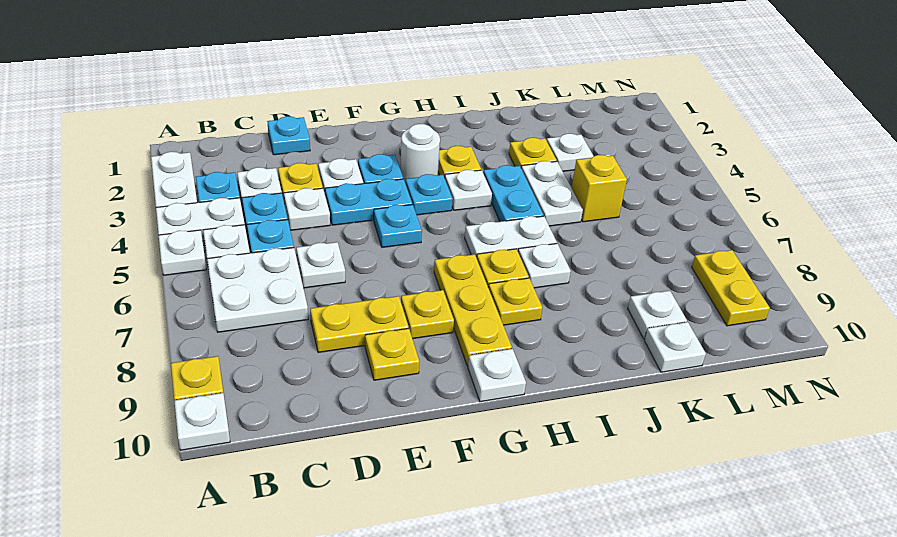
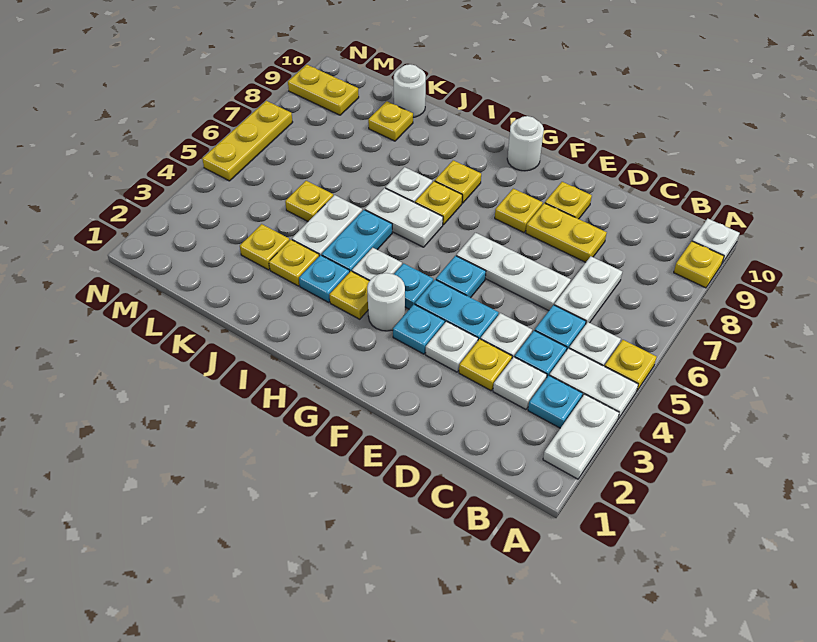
white 1x1 plate [159,230,206,275] -> yellow 1x1 plate [605,340,656,390]
white 2x2 plate [207,248,308,332] -> white 1x2 plate [554,256,622,325]
cyan 1x1 plate [267,116,310,155] -> cyan 1x1 plate moved to [299,255,349,302]
white 1x1 plate [296,242,345,288] -> white 1x3 plate [456,233,571,311]
yellow 1x3 plate [434,254,512,366] -> yellow 1x3 plate moved to [202,101,293,181]
white 1x1 plate [468,349,526,402] -> white 1x1 round brick [507,116,544,171]
white 1x1 plate [547,134,593,171] -> yellow 1x1 plate [240,224,290,270]
yellow 1x1 brick [572,155,627,222] -> yellow 1x1 plate [285,181,333,221]
white 1x1 plate [628,291,687,339] -> yellow 1x1 plate [368,101,413,141]
white 1x1 plate [644,322,706,372] -> white 1x1 round brick [394,64,426,117]
yellow 1x2 plate [692,250,770,326] -> yellow 1x2 plate turned to [288,65,359,115]

